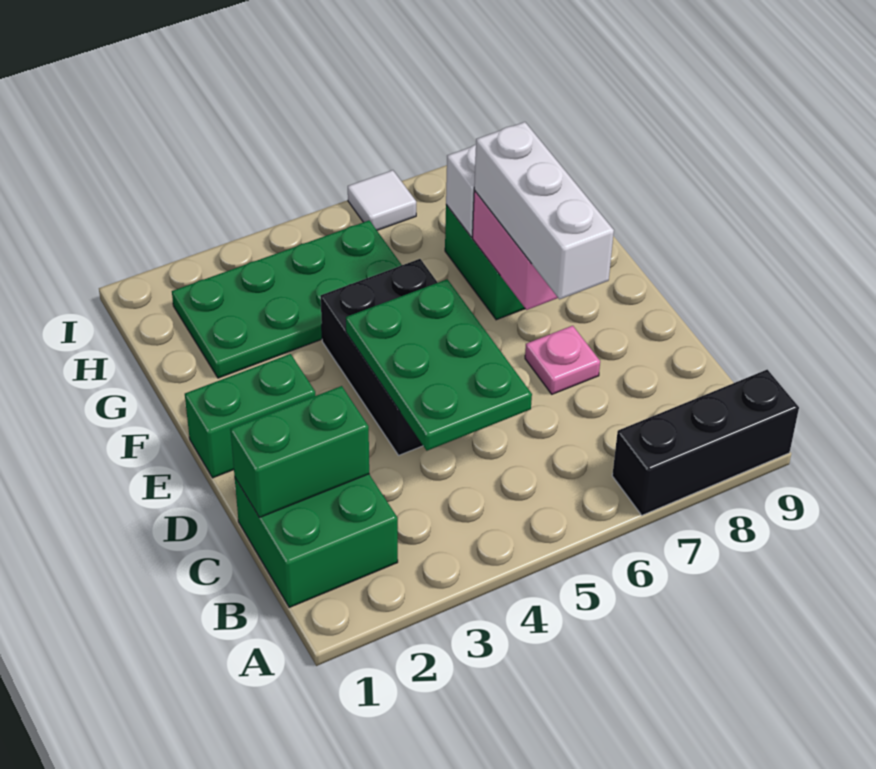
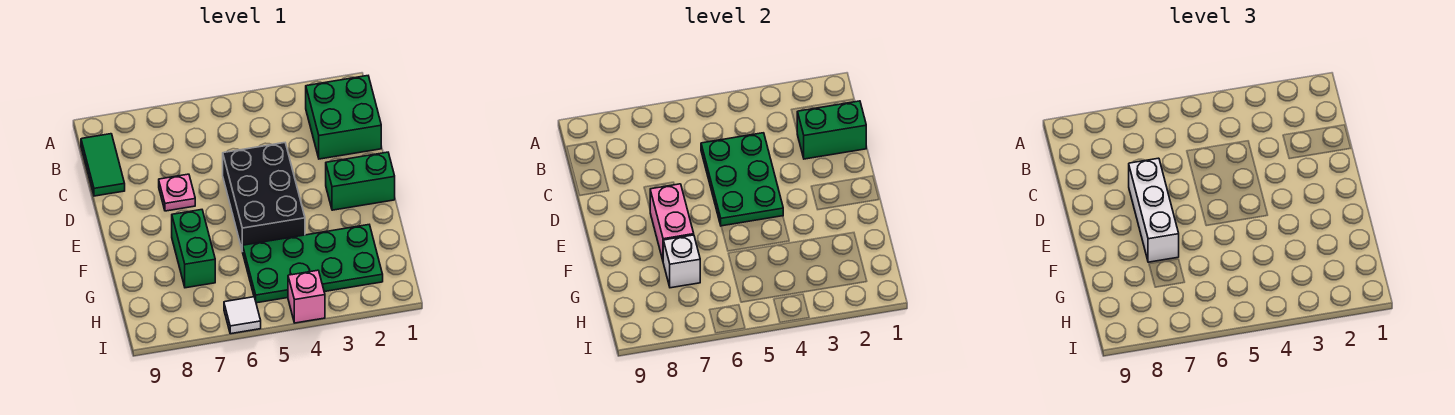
black 1x3 brick [612,370,799,515] -> none
none -> green 1x2 tile [81,134,125,196]
none -> pink 1x1 brick [288,270,325,323]

